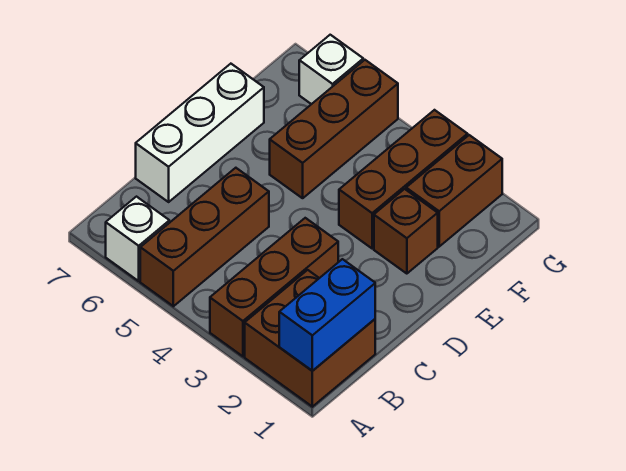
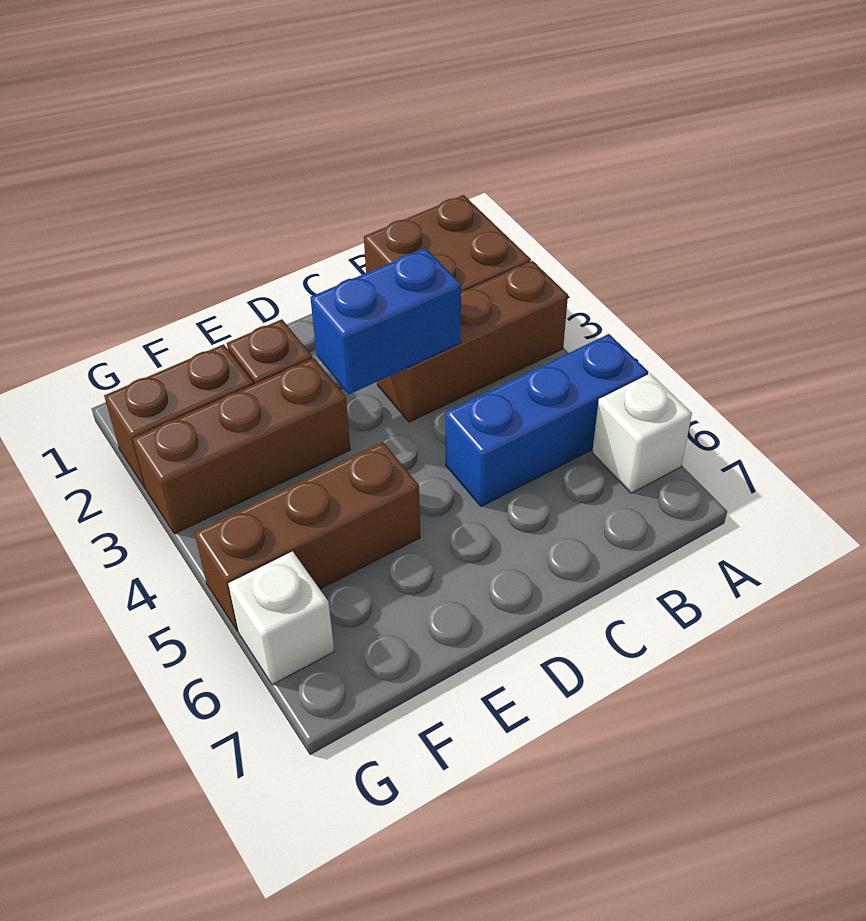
blue 1x2 brick [279,259,375,371] -> blue 1x2 brick moved to [310,248,461,394]
brown 1x3 brick [140,168,269,306] -> blue 1x3 brick [445,334,648,507]
white 1x3 brick [136,64,264,202] -> none

